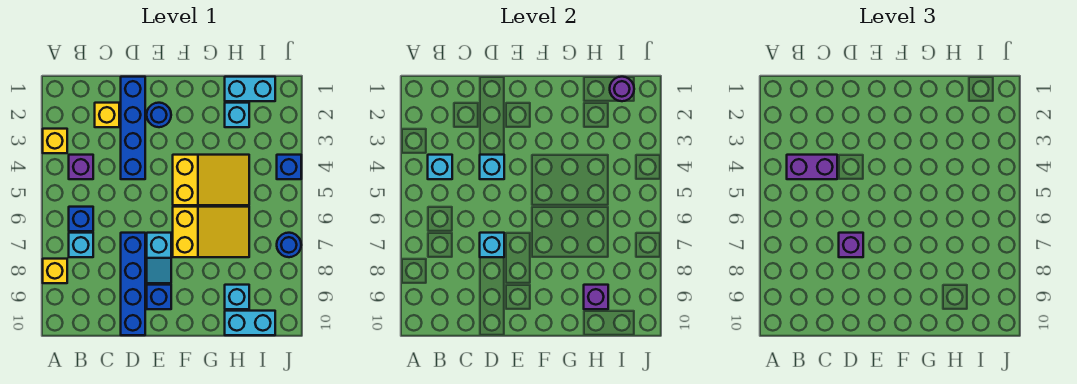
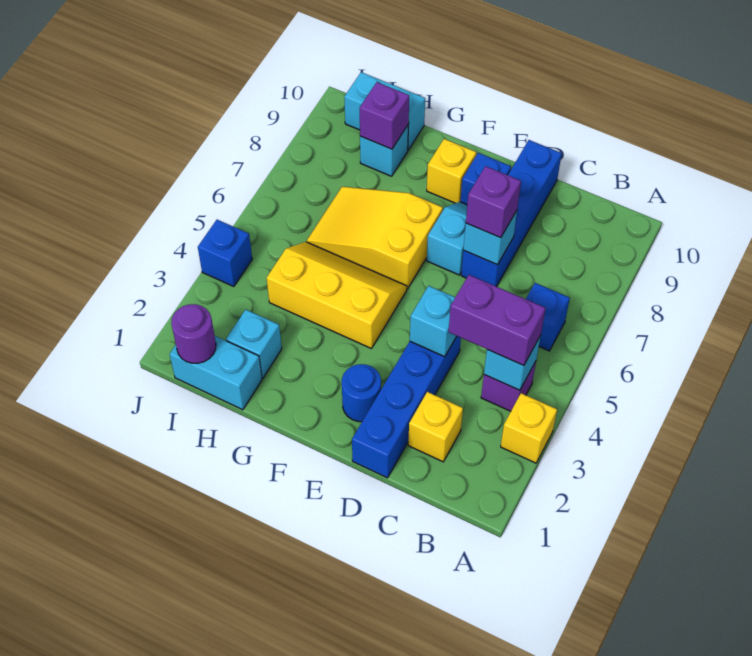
yellow 1x1 brick [43,259,67,283] -> yellow 1x1 brick moved to [427,139,476,203]
cyan 1x1 brick [69,233,93,257] -> none
yellow 2x3 slope [173,155,249,205] -> yellow 2x3 slope turned to [267,242,407,349]
blue 1x1 round brick [277,233,301,257] -> none

